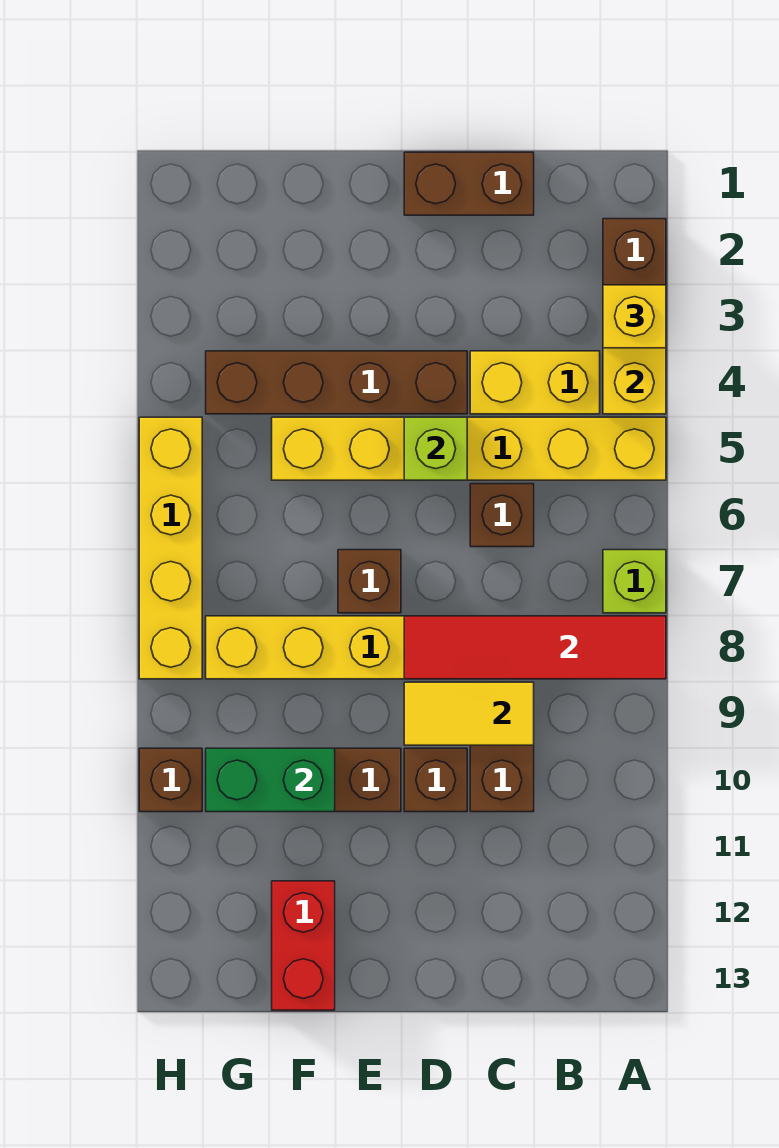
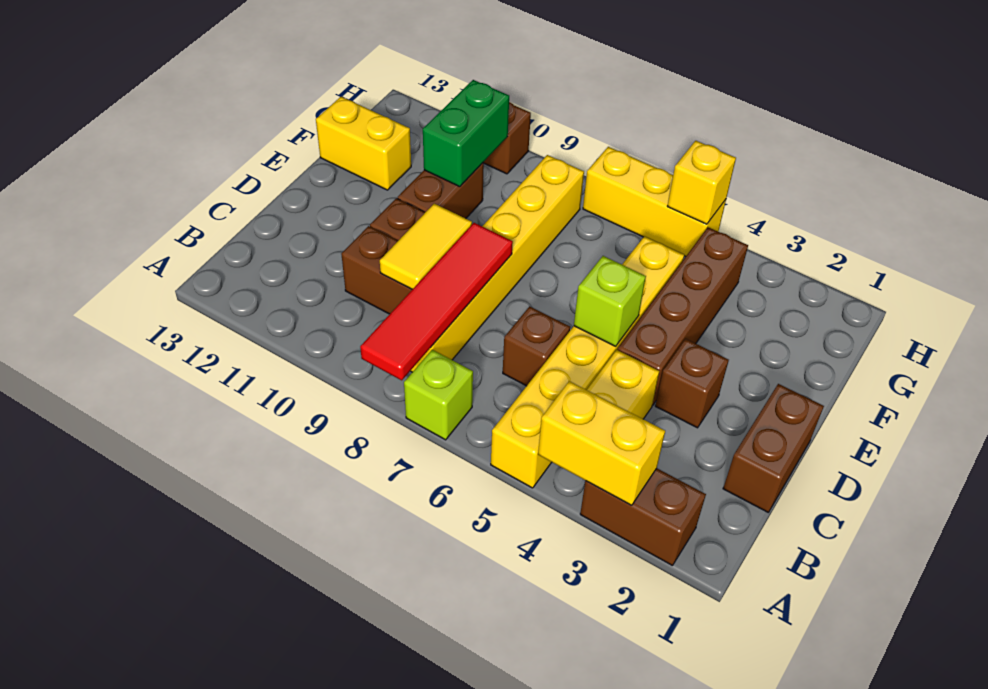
yellow 1x1 brick [603,285,666,348] -> yellow 1x1 brick moved to [667,141,736,224]
brown 1x1 brick [338,550,401,613] -> brown 1x1 brick moved to [655,339,729,428]
red 1x2 brick [272,881,335,1010] -> yellow 1x2 brick [316,97,411,190]
yellow 1x4 brick [139,417,202,679] -> yellow 1x3 brick [583,147,726,256]

